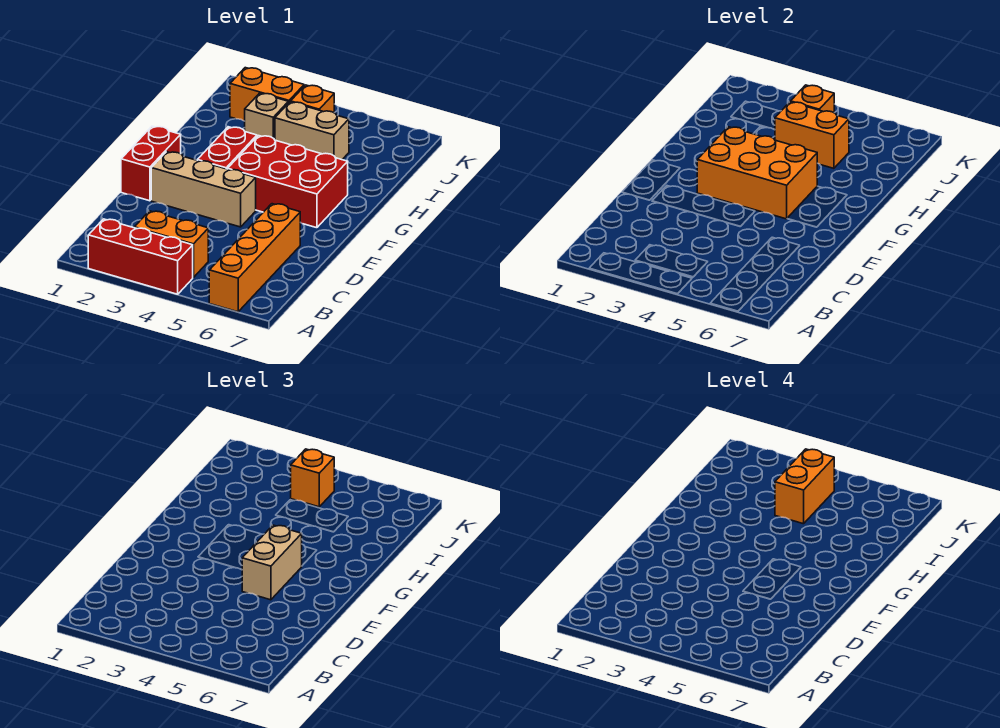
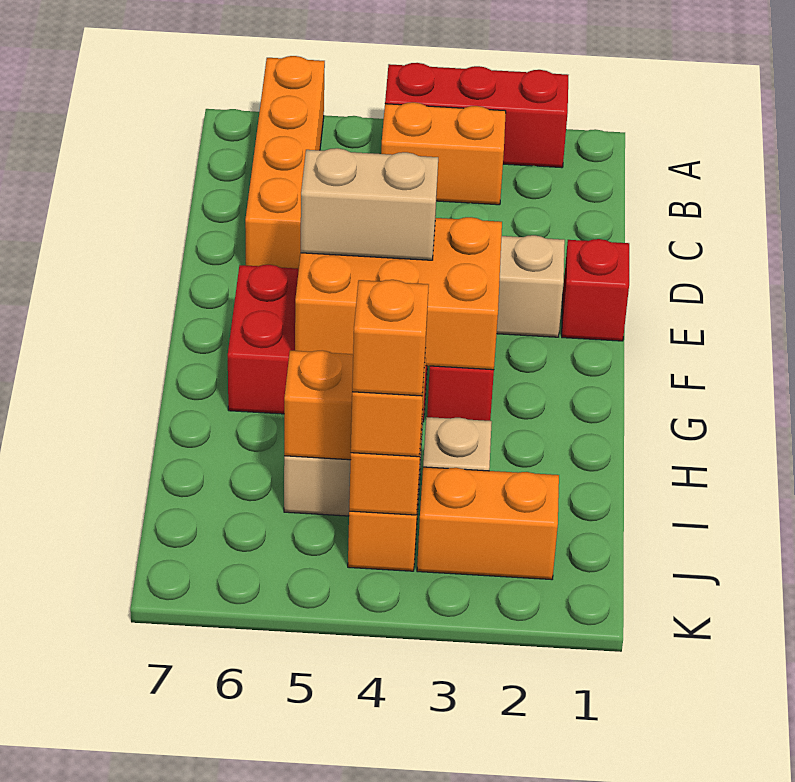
red 1x2 brick [121,126,181,201] -> red 1x1 brick [562,239,629,341]
tan 1x2 brick [242,525,302,600] -> tan 1x2 brick turned to [301,148,438,260]
orange 1x2 brick [775,449,834,524] -> orange 1x1 brick [352,280,429,396]

